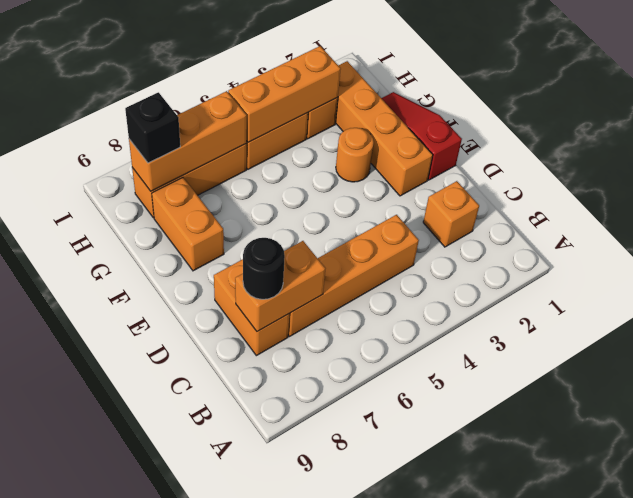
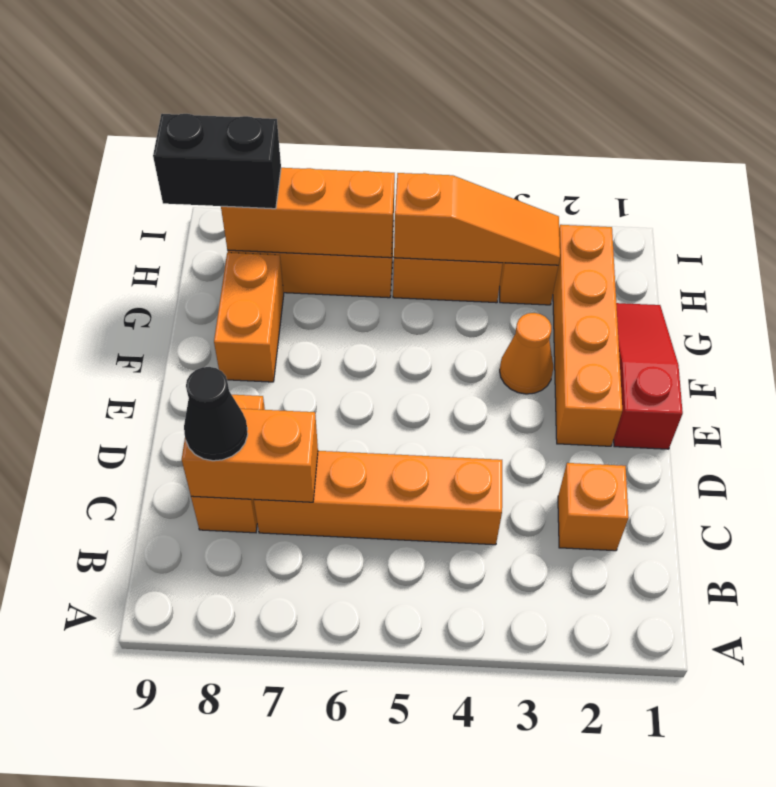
black 1x1 round brick [243,238,285,299] -> black 1x1 cone [184,367,248,461]
orange 1x1 round brick [336,128,374,182] -> orange 1x1 cone [500,313,553,394]
orange 1x3 brick [228,46,341,142] -> orange 1x3 slope [394,173,560,265]
black 1x1 brick [125,92,180,163] -> black 1x2 brick [153,114,281,209]

